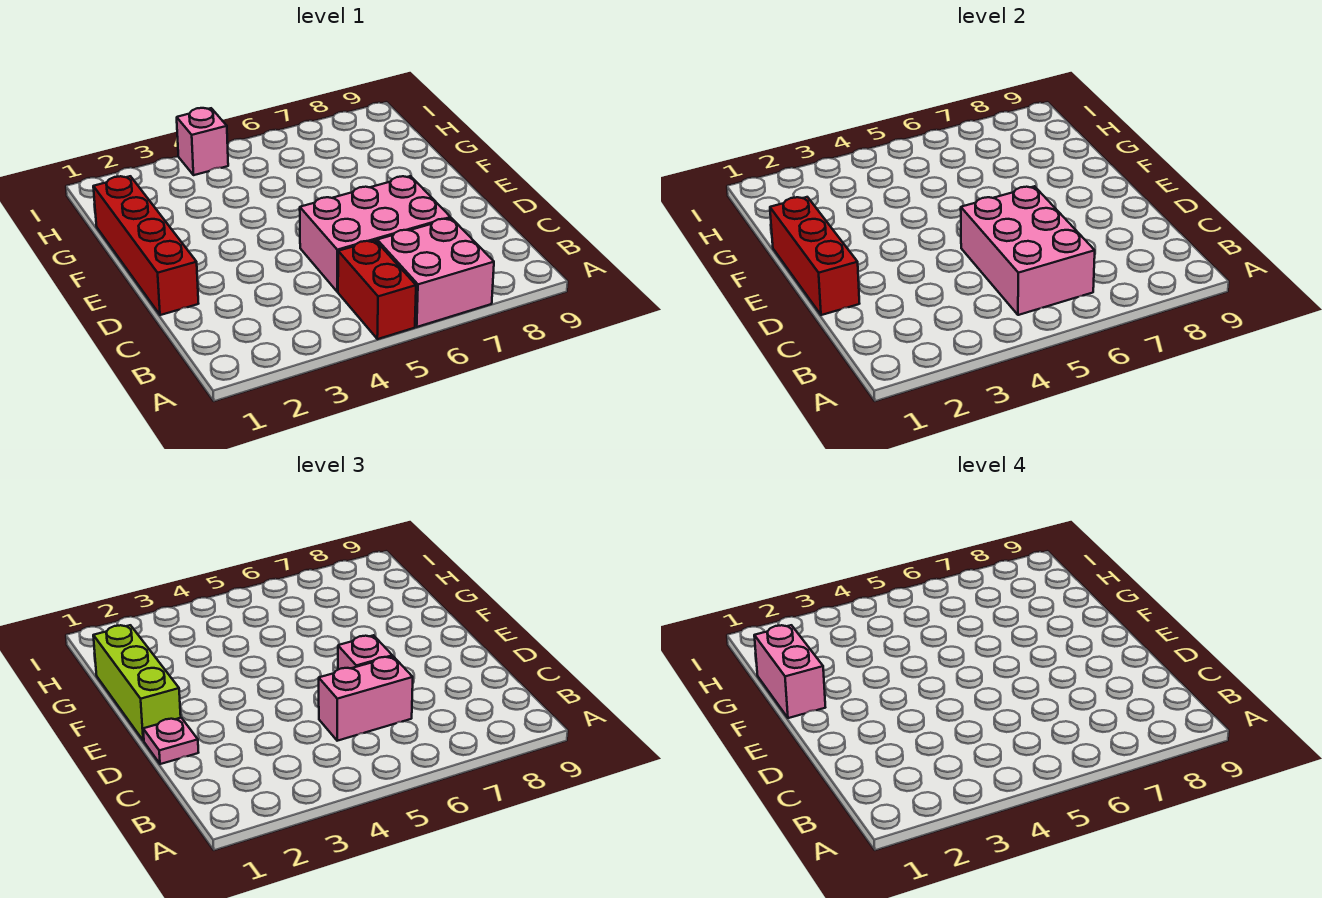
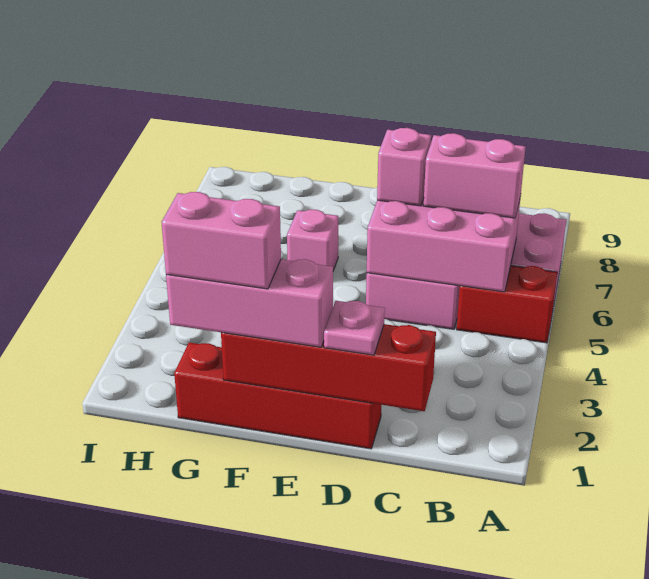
pink 1x2 brick [319,656,413,741] -> pink 1x2 brick turned to [423,133,526,218]
red 1x3 brick [770,197,860,315] -> red 1x4 brick [221,324,436,411]
lime 1x3 brick [93,625,181,741] -> pink 1x3 brick [166,259,333,347]
pink 1x1 brick [177,108,228,175] -> pink 1x1 brick moved to [287,210,338,271]

